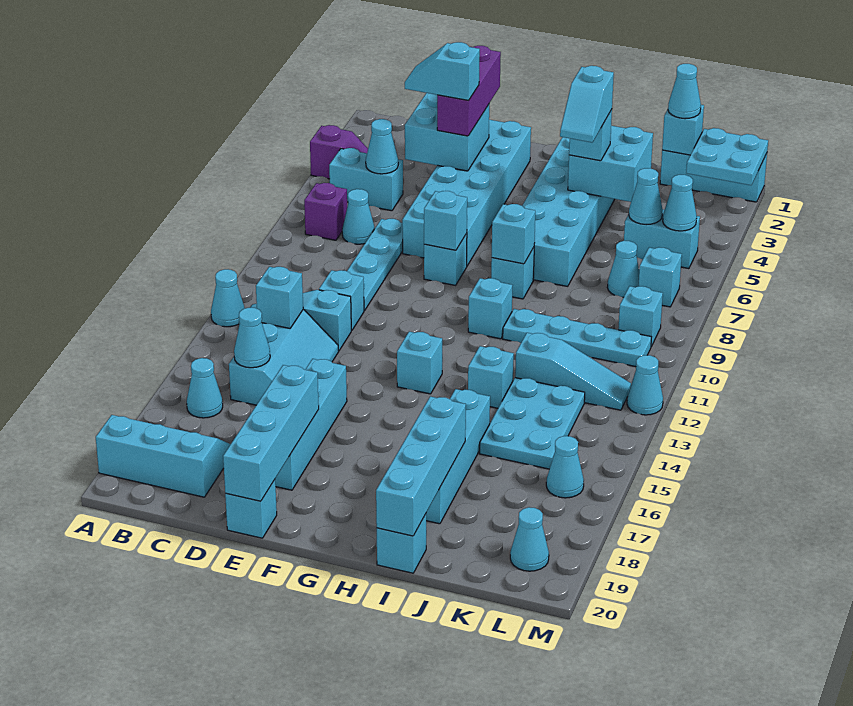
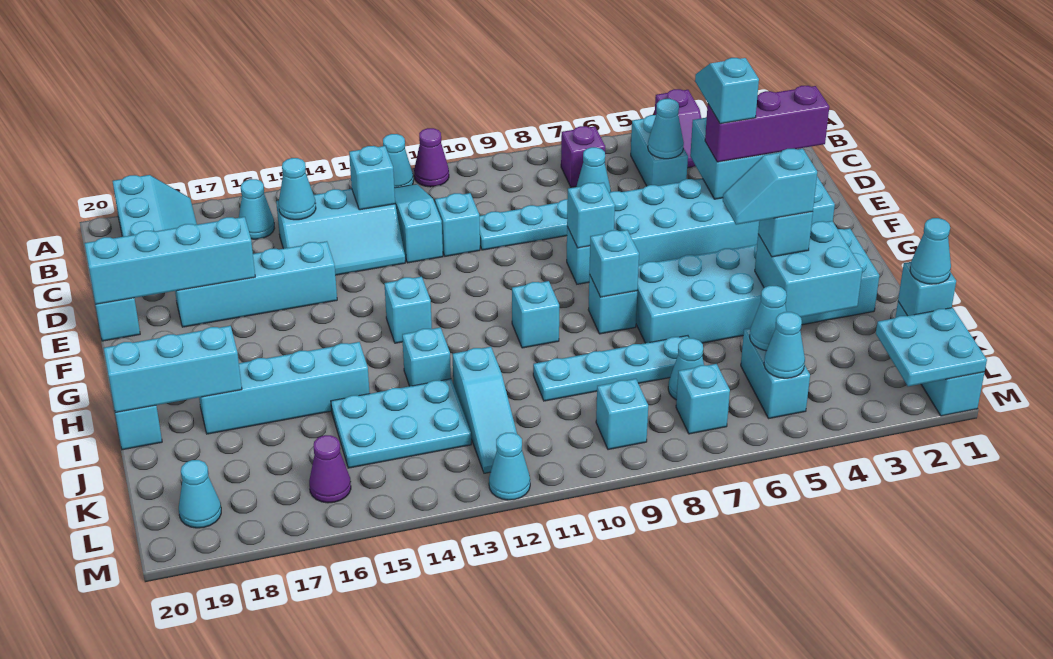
none -> purple 1x1 cone [414,128,449,187]
cyan 1x4 plate [503,309,651,367] -> cyan 1x4 plate turned to [533,336,689,401]
cyan 1x4 brick [376,396,466,536] -> cyan 1x3 brick [104,326,242,413]
cyan 1x1 cone [546,436,584,498] -> purple 1x1 cone [309,435,351,503]

